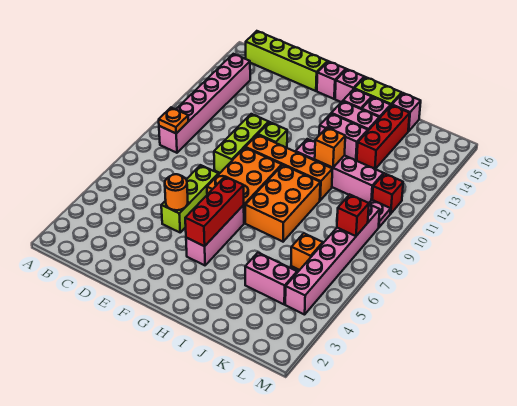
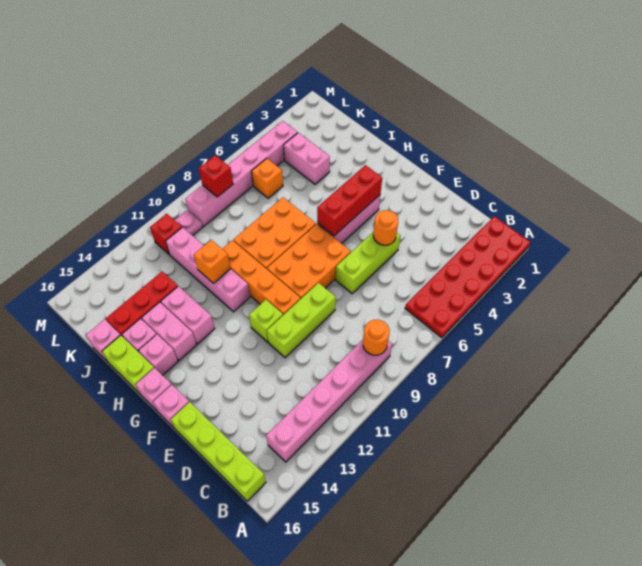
none -> red 2x6 plate [405,216,530,338]
orange 1x1 plate [159,108,188,133] -> orange 1x1 round brick [363,320,390,355]

